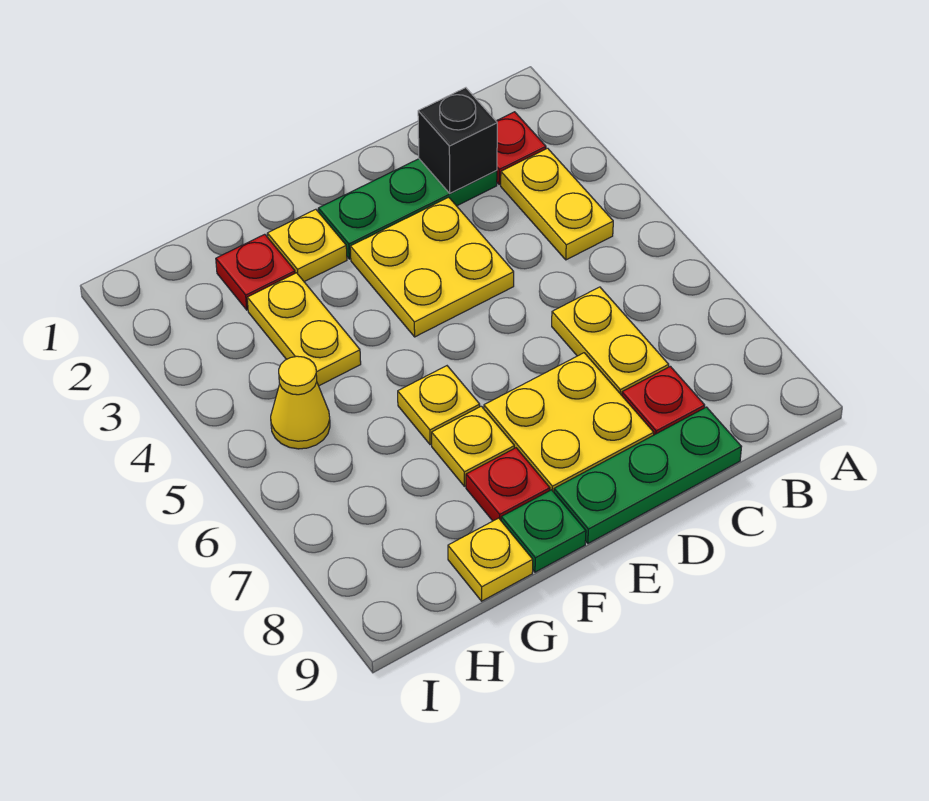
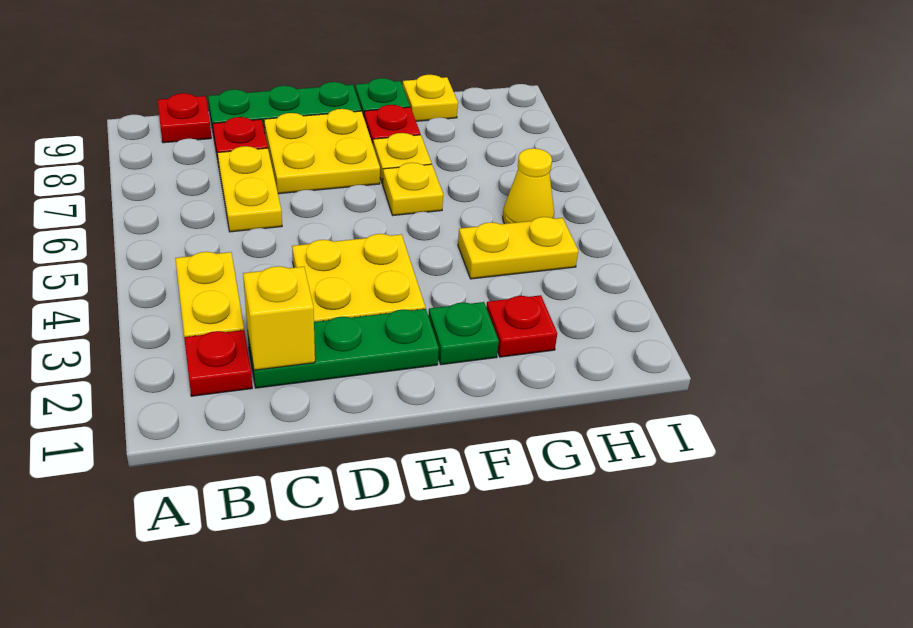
none -> red 1x1 plate [157,93,211,143]
black 1x1 brick [418,88,497,193] -> yellow 1x1 brick [243,266,315,370]
yellow 1x1 plate [267,209,347,282] -> green 1x1 plate [428,302,499,365]
yellow 1x2 plate [247,273,361,386] -> yellow 1x2 plate turned to [458,217,578,279]

